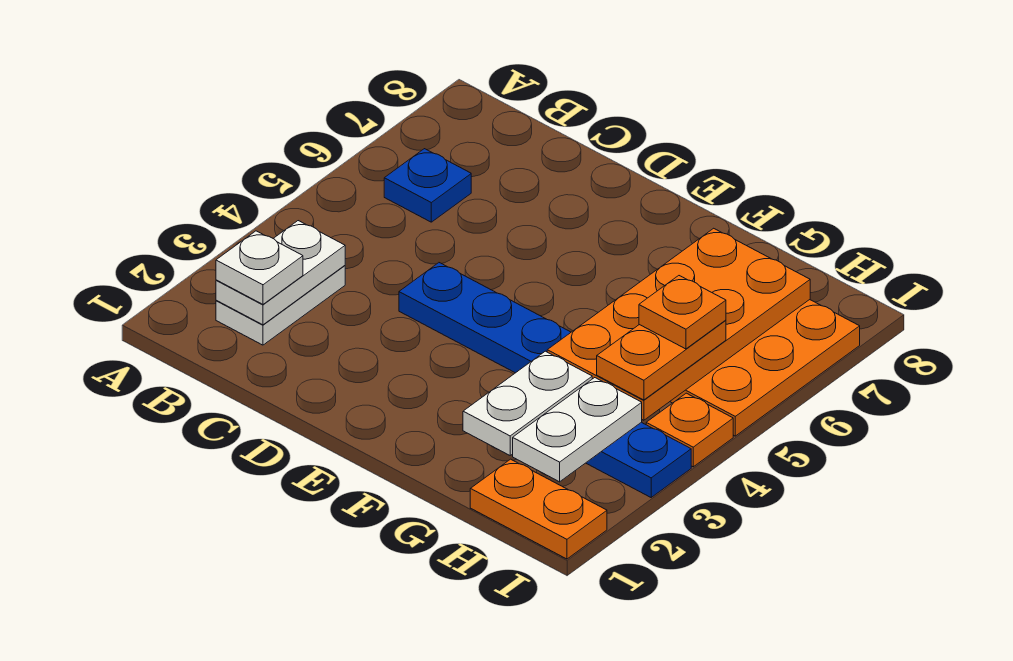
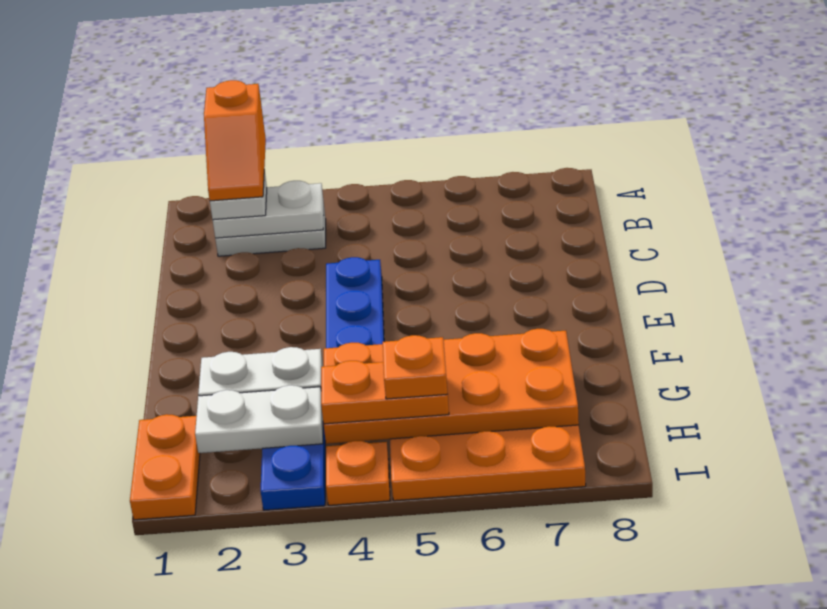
none -> orange 1x2 slope [204,80,266,201]
blue 1x1 plate [384,149,471,222] -> none

